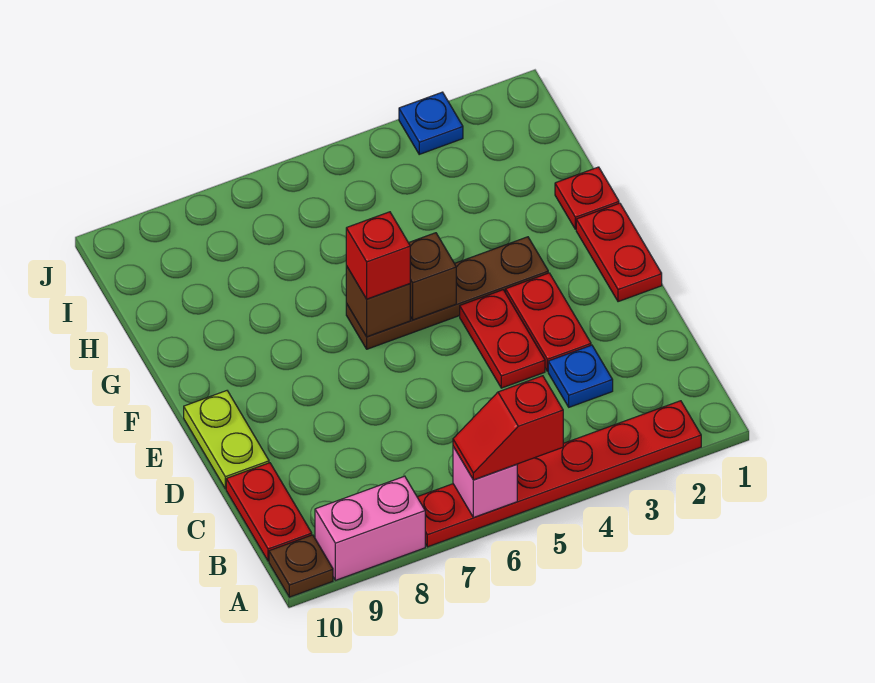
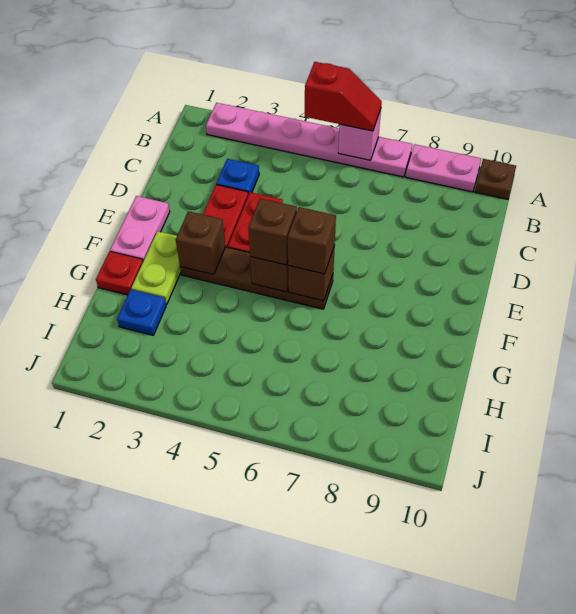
red 1x6 plate [417,401,701,547] -> pink 1x6 plate [206,103,412,177]
pink 1x2 brick [315,476,425,580] -> pink 1x2 plate [406,144,481,192]
red 1x2 plate [226,463,312,561] -> none
lime 1x2 plate [184,391,269,489] -> lime 1x2 plate moved to [131,231,181,304]
red 1x2 plate [576,203,662,302] -> pink 1x2 plate [110,196,170,261]
none -> brown 1x1 brick [176,211,225,275]
none -> brown 1x1 brick [248,198,297,265]
red 1x1 brick [346,212,410,299] -> brown 1x1 brick [288,207,336,274]
blue 1x1 plate [399,92,463,154] -> blue 1x1 plate moved to [117,290,166,335]

